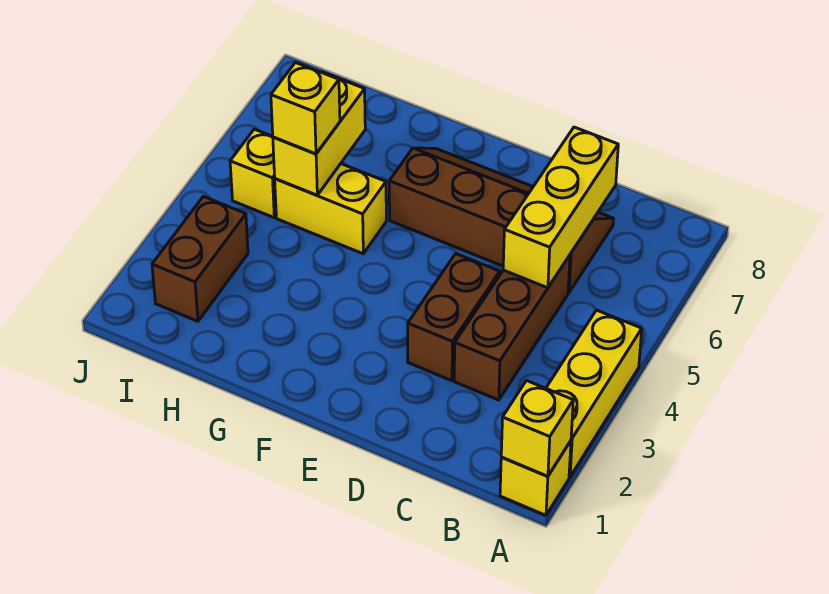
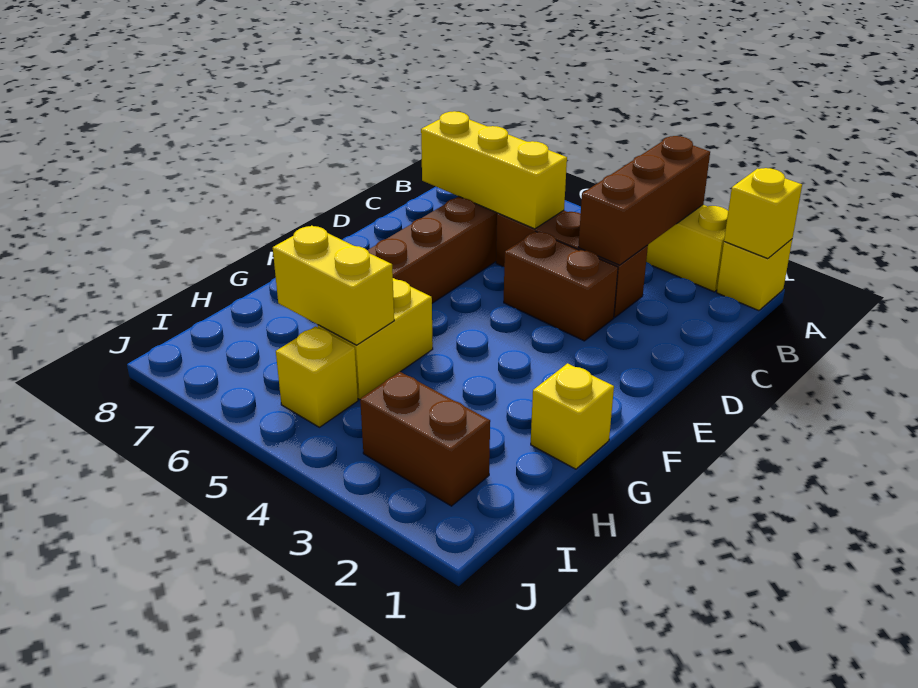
none -> brown 1x3 brick [578,136,710,265]
yellow 1x1 brick [271,63,340,154] -> yellow 1x1 brick moved to [531,363,614,469]

